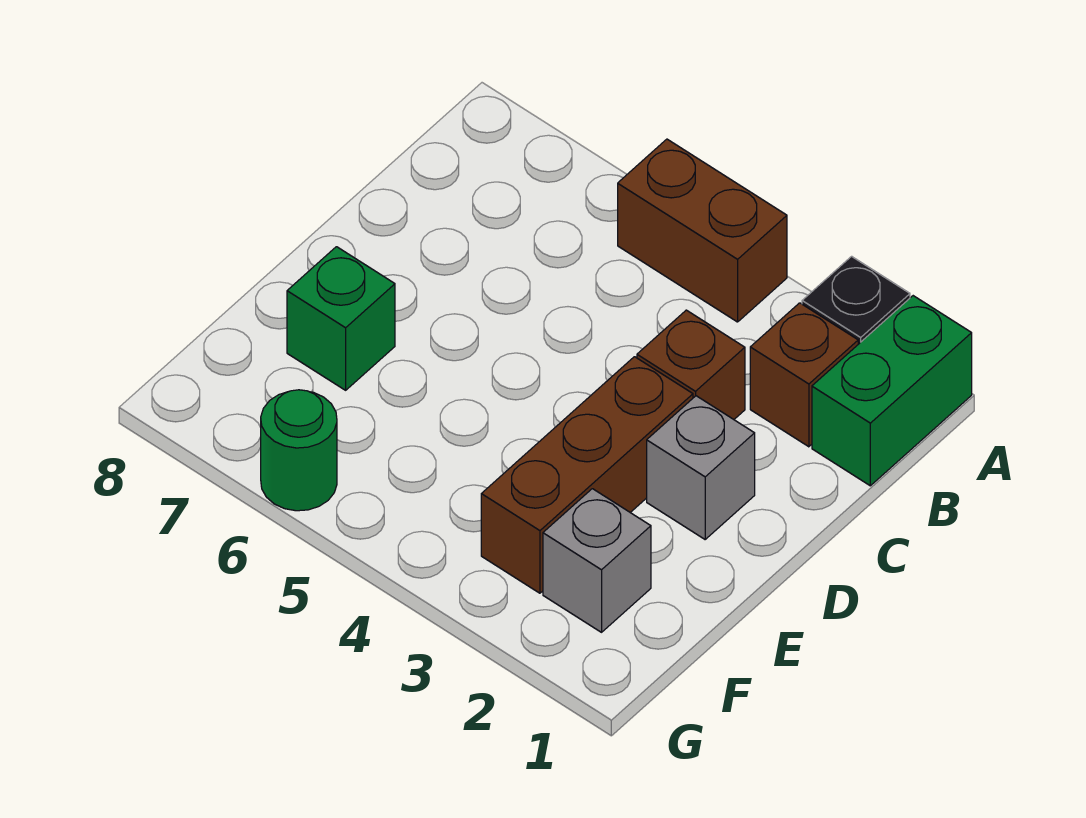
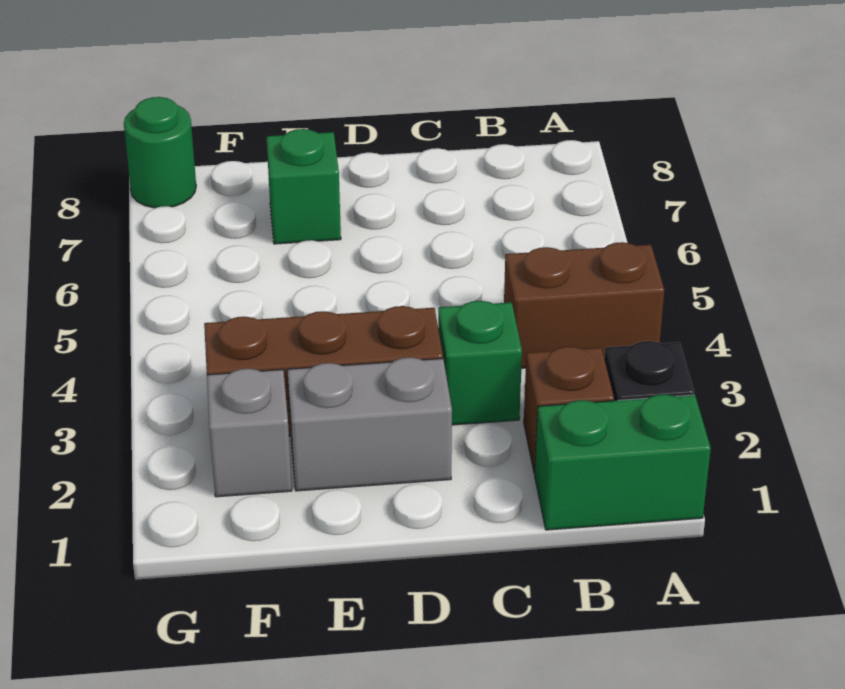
brown 1x2 brick [618,139,787,322] -> brown 1x2 brick turned to [504,242,664,368]
brown 1x1 brick [637,310,745,419] -> green 1x1 brick [438,301,522,425]
grey 1x1 brick [647,396,755,539] -> grey 1x2 brick [287,357,452,491]
green 1x1 round brick [261,390,337,511] -> green 1x1 round brick moved to [124,97,196,208]

